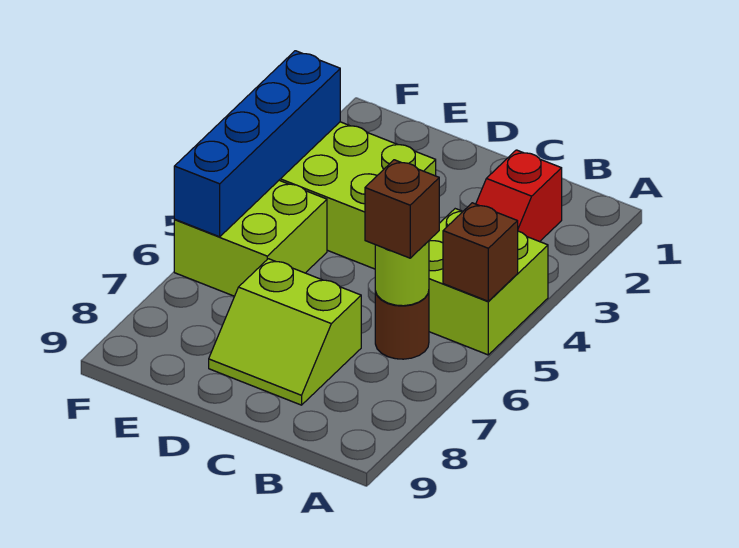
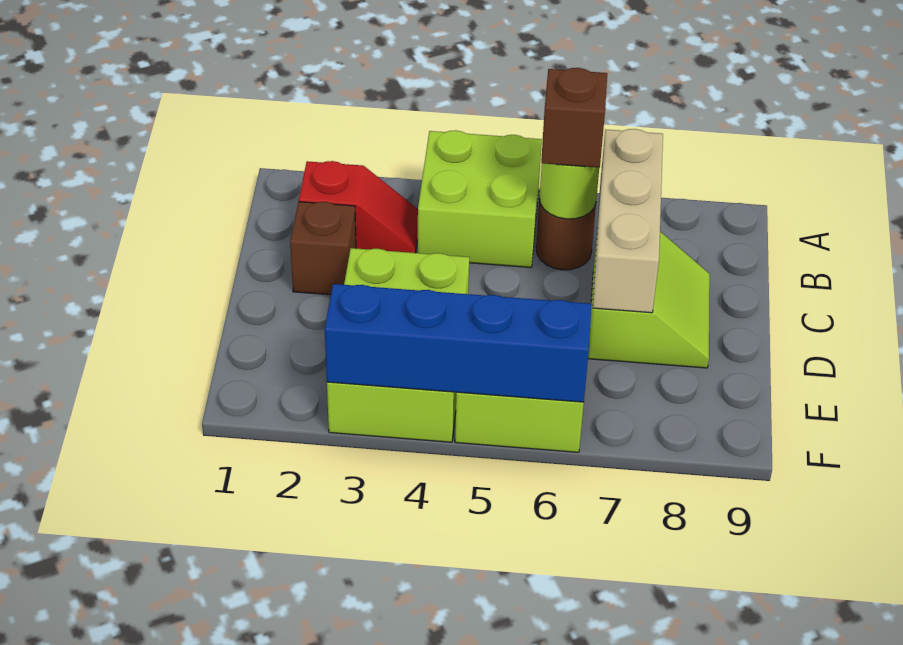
brown 1x1 brick [443,203,518,301] -> brown 1x1 brick moved to [290,202,356,295]
none -> tan 1x3 brick [593,129,663,313]

